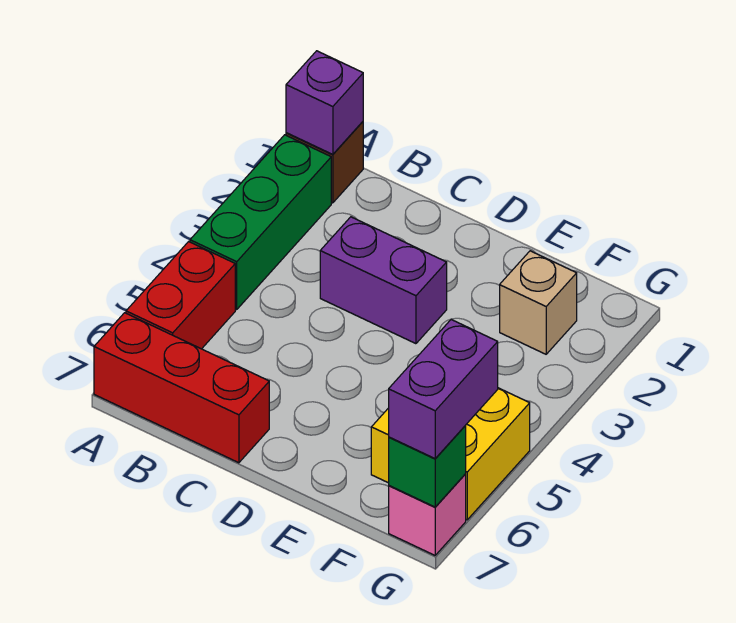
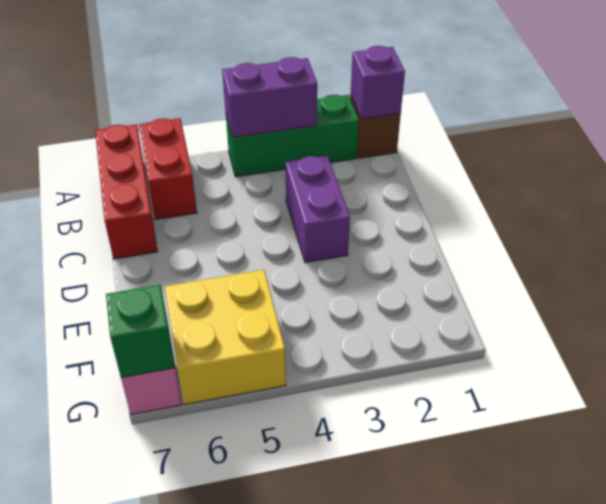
red 1x2 brick [126,242,235,349] -> red 1x2 brick turned to [139,118,197,220]
tan 1x1 brick [500,251,577,354] -> none
purple 1x2 brick [389,320,498,459] -> purple 1x2 brick moved to [222,57,317,137]

